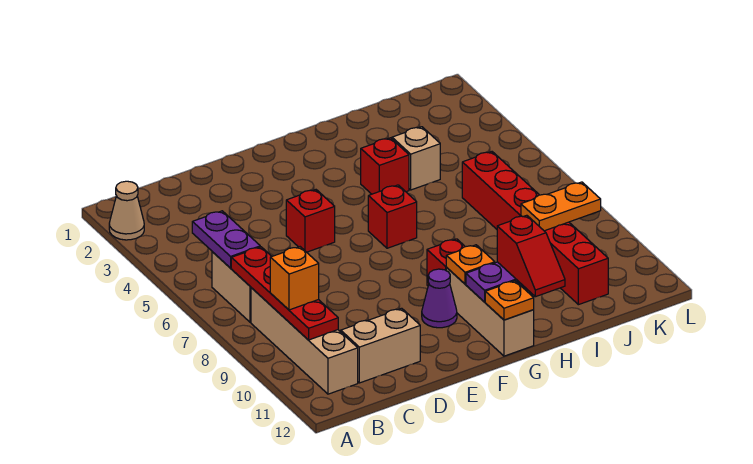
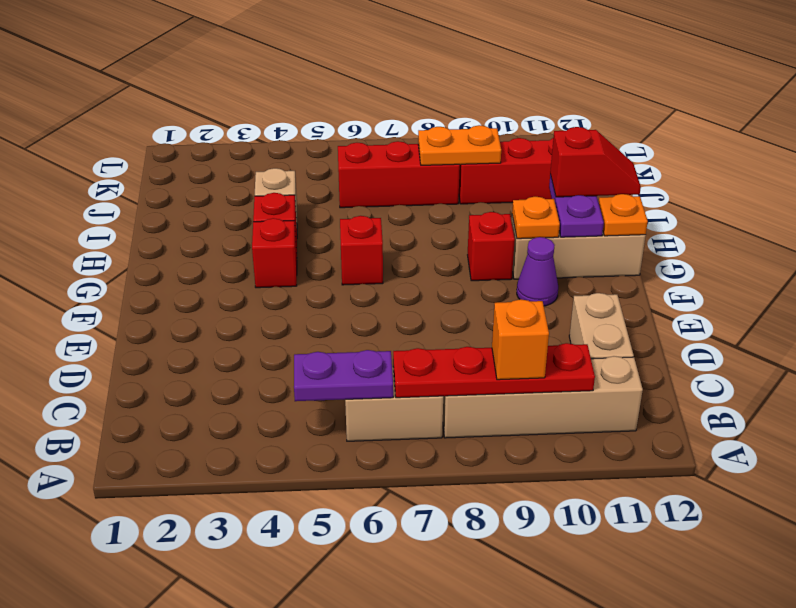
tan 1x1 cone [109,181,144,240] -> none
red 1x1 brick [286,190,335,252] -> red 1x1 brick moved to [252,218,297,288]
orange 1x2 plate [521,182,601,231] -> orange 1x2 plate turned to [418,125,501,165]

